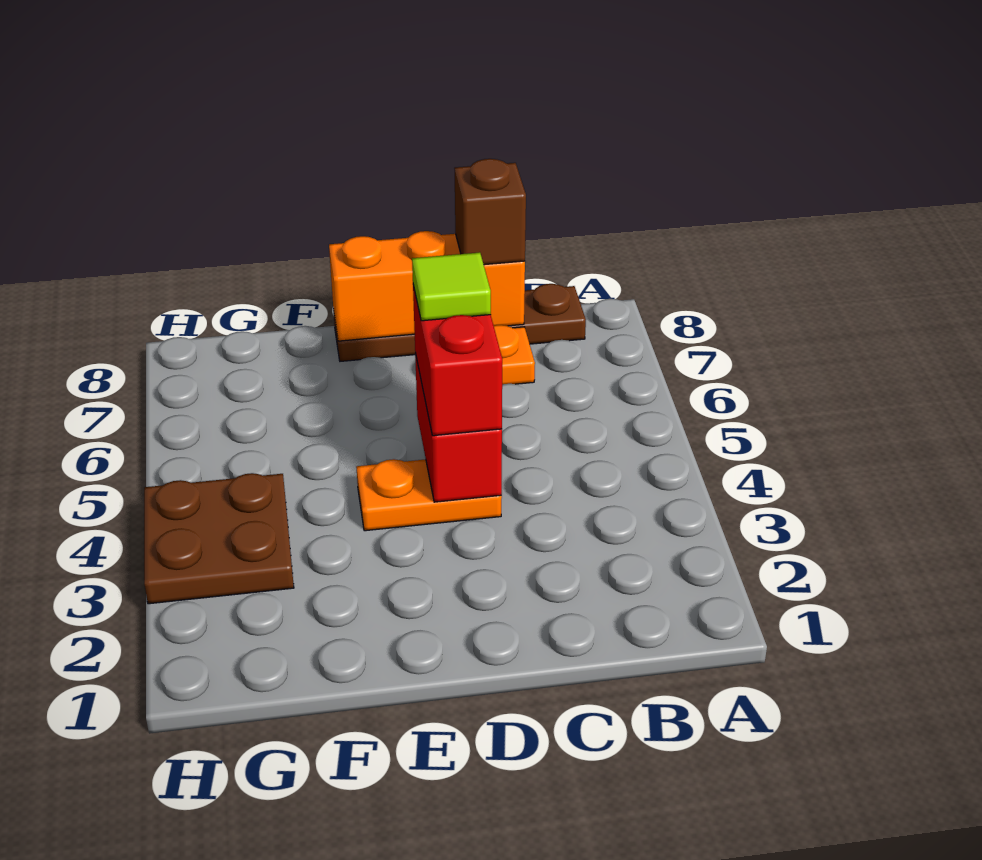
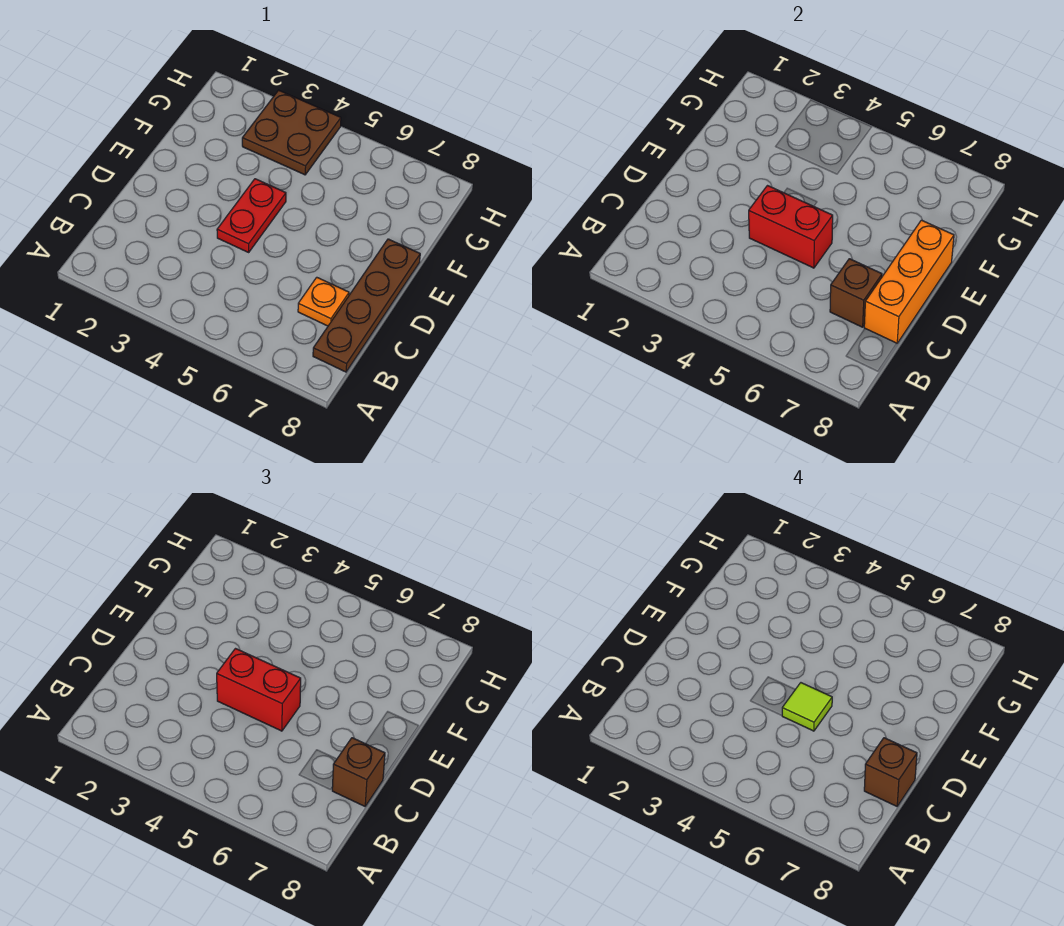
none -> brown 1x1 brick [830,259,882,327]
none -> brown 1x1 brick [864,738,917,806]
orange 1x2 plate [356,459,502,531] -> red 1x2 plate [217,179,286,252]

